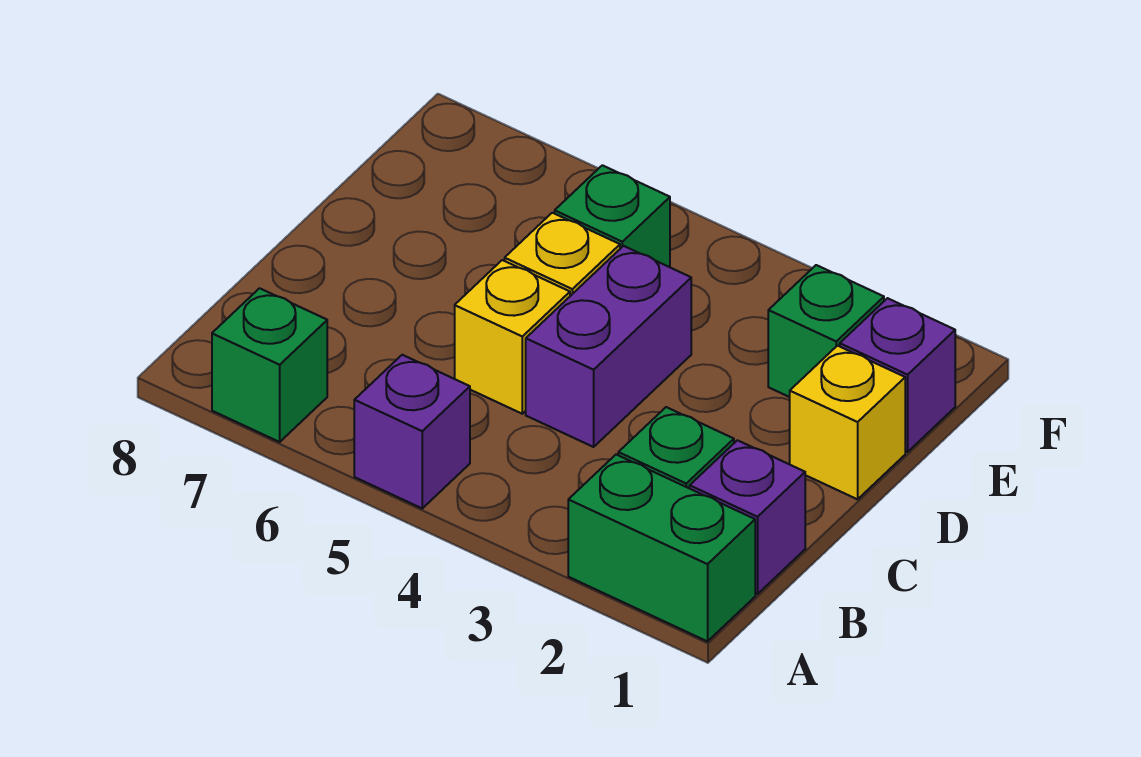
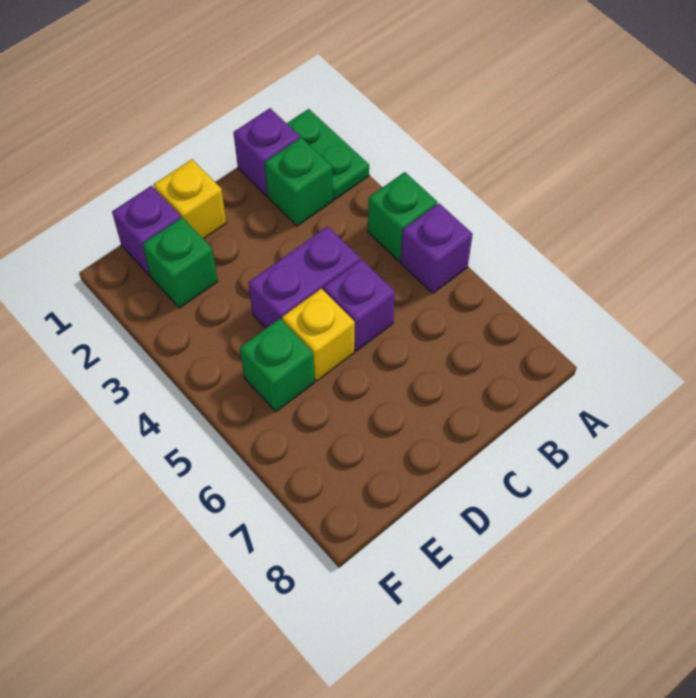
green 1x2 brick [568,455,755,641] -> green 1x2 plate [287,109,369,200]
green 1x1 brick [212,288,327,442] -> green 1x1 brick moved to [368,172,437,261]
yellow 1x1 brick [455,260,570,414] -> purple 1x1 brick [323,259,395,351]

